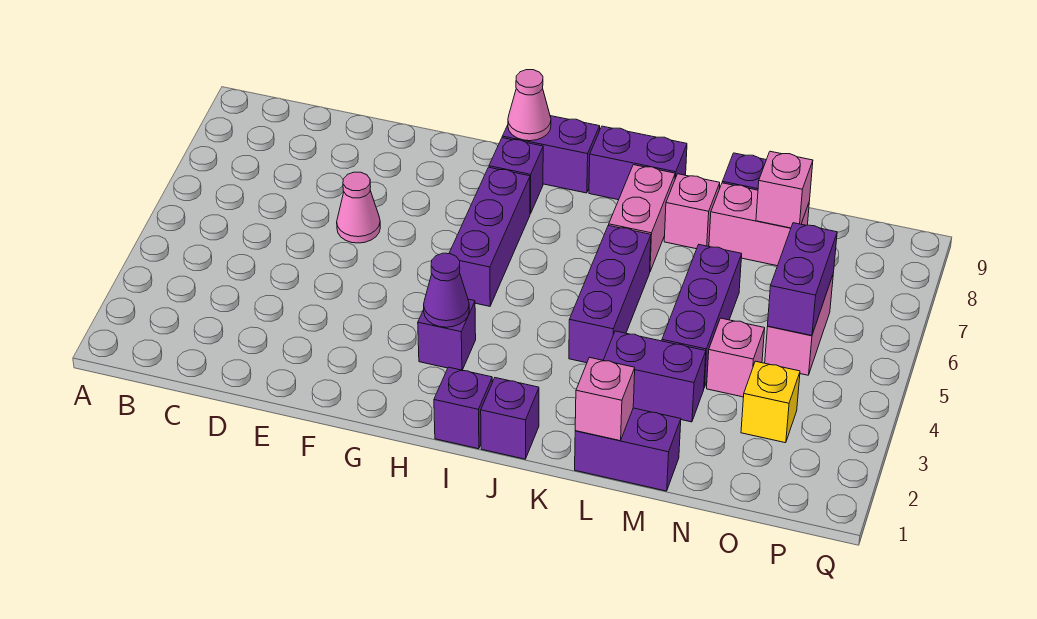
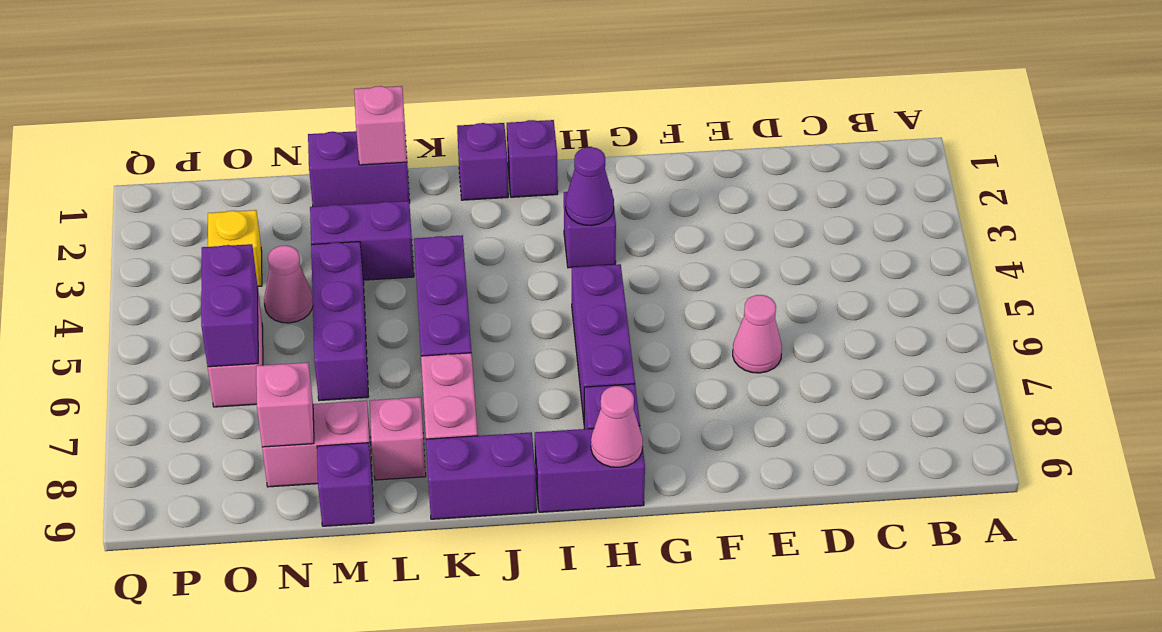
pink 1x1 brick [707,318,765,397] -> pink 1x1 cone [264,245,313,323]

